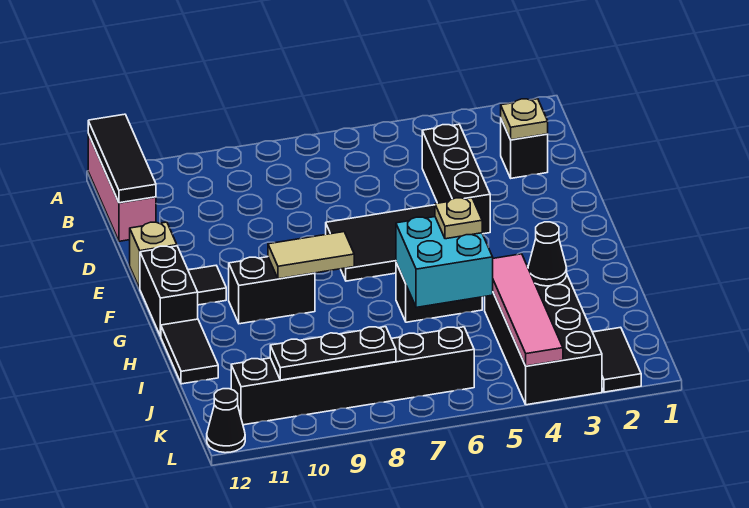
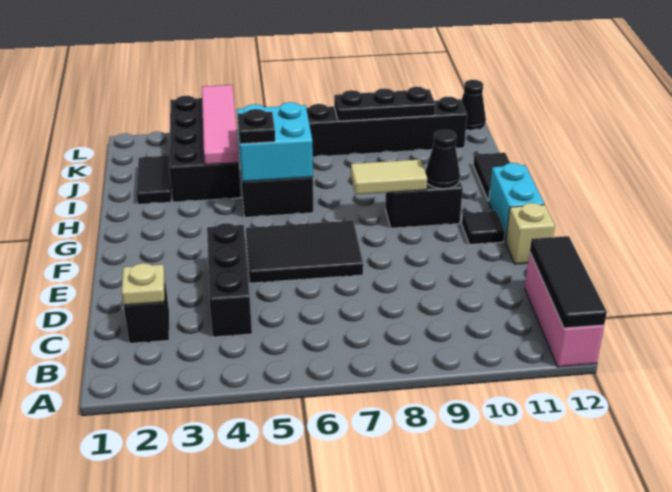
black 1x2 brick [140,246,198,336] -> cyan 1x2 brick [489,163,544,242]
tan 1x1 plate [435,198,482,239] -> black 1x1 plate [237,109,275,144]
black 1x1 cone [528,222,567,286] -> black 1x1 cone moved to [425,130,460,189]
black 1x2 tile [593,327,641,392] -> black 1x2 tile moved to [136,156,172,205]

